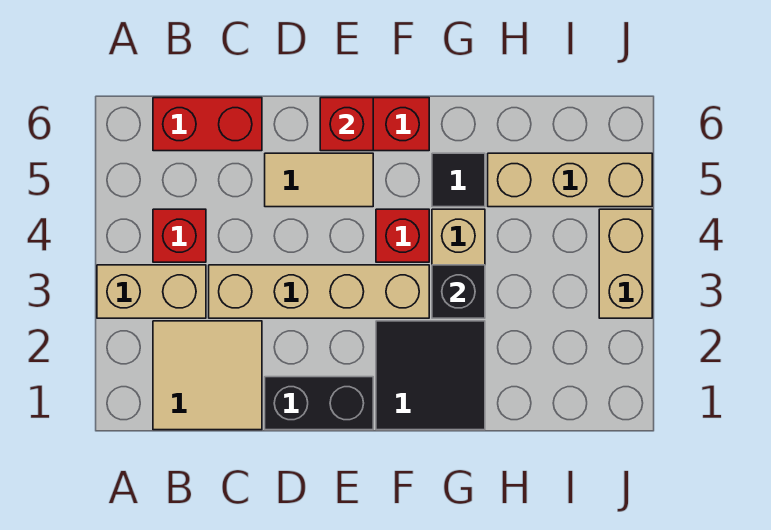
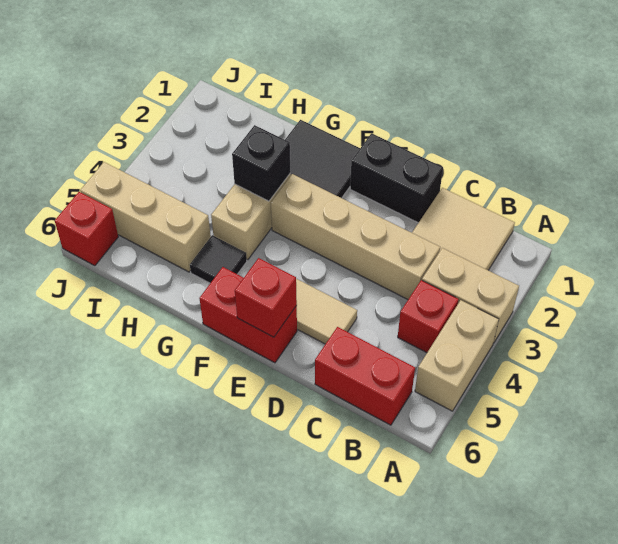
red 1x1 brick [376,209,429,262] -> red 1x1 brick moved to [55,192,118,266]
tan 1x2 brick [599,209,652,318] -> tan 1x2 brick moved to [415,300,499,411]

